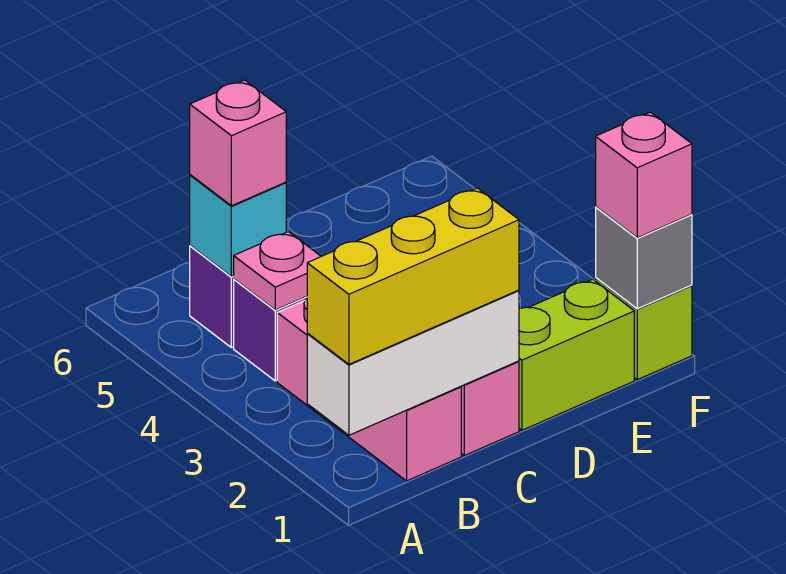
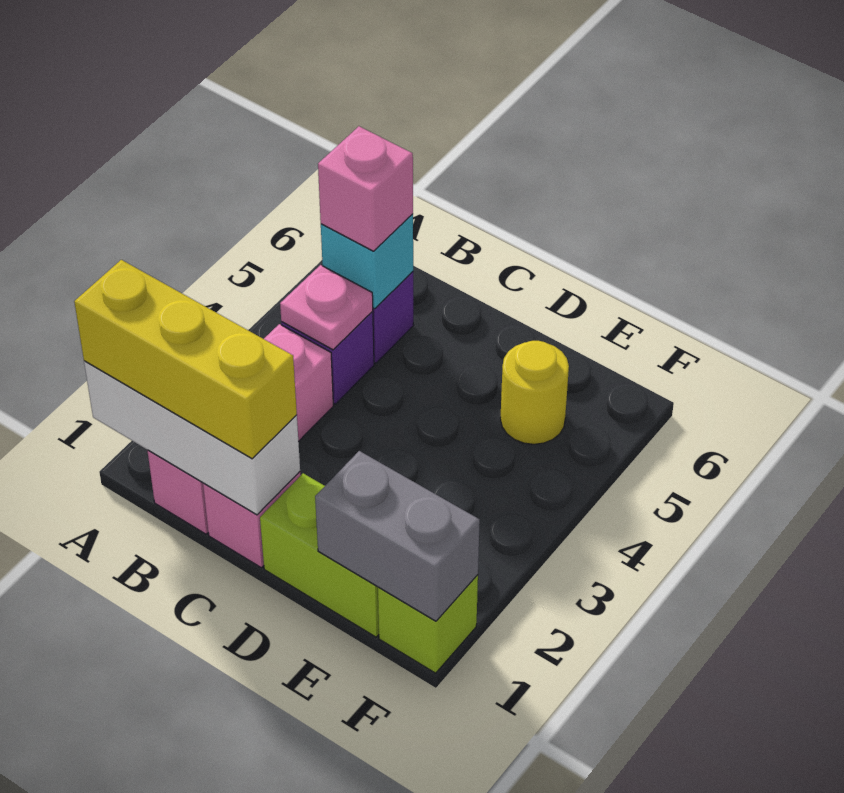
none -> yellow 1x1 round brick [500,341,569,444]
grey 1x1 brick [596,207,692,309] -> grey 1x2 brick [315,451,480,621]
pink 1x1 brick [596,112,692,238] -> none

